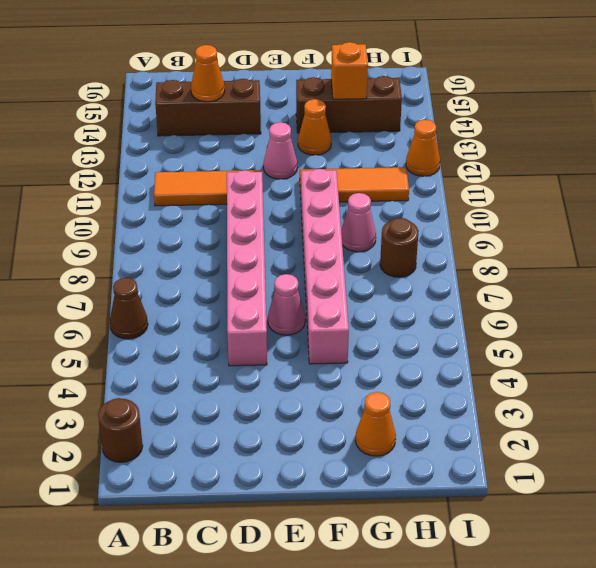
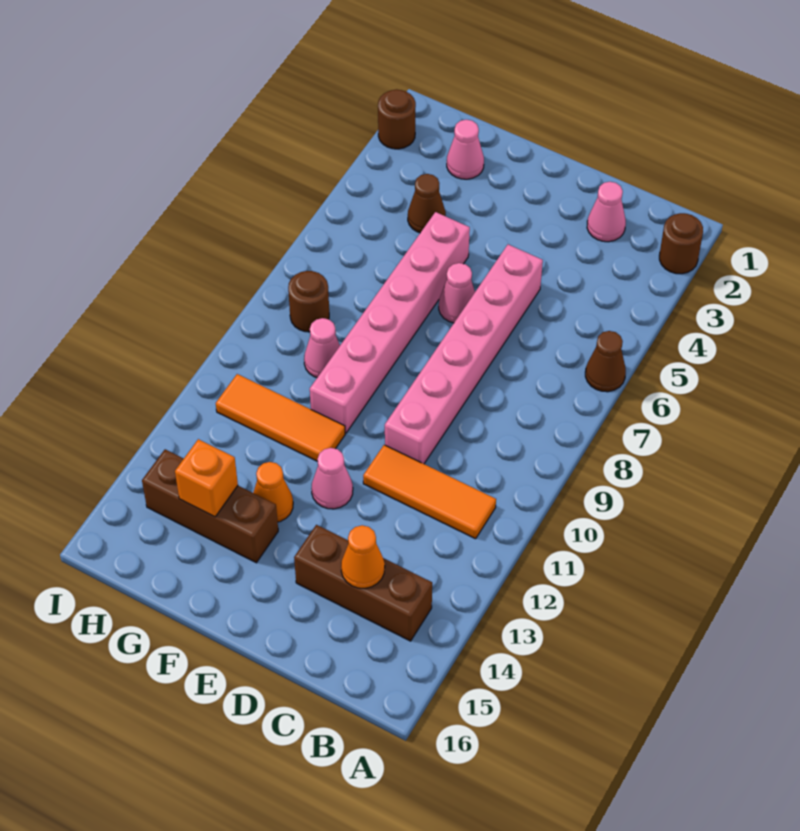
none -> pink 1x1 cone [587,182,626,242]
orange 1x1 cone [355,392,396,456] -> pink 1x1 cone [447,120,484,179]
none -> brown 1x1 cone [408,174,446,233]
none -> brown 1x1 round brick [378,89,416,149]
orange 1x1 cone [406,120,440,176] -> none

